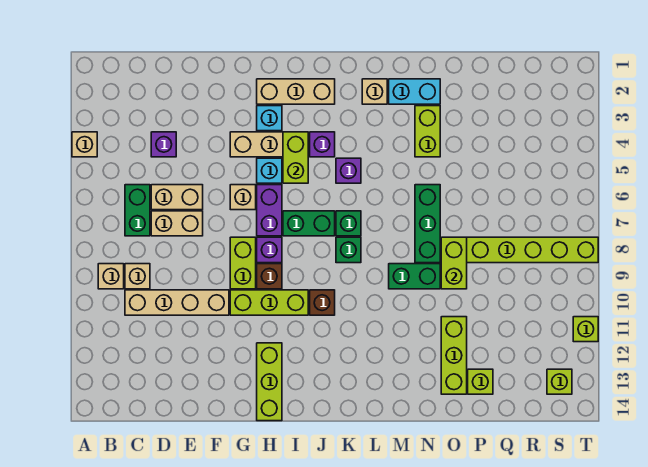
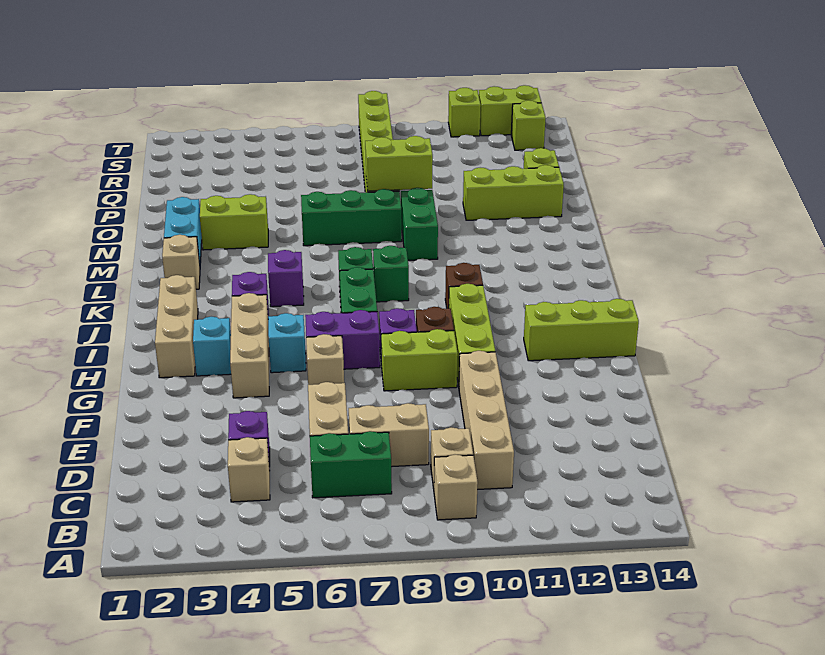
tan 1x1 brick [72,132,97,157] -> tan 1x1 brick moved to [228,437,270,502]
tan 1x2 brick [151,211,203,236] -> tan 1x2 brick turned to [349,403,429,467]
lime 1x2 brick [283,132,308,183] -> lime 1x2 brick moved to [479,85,541,136]

